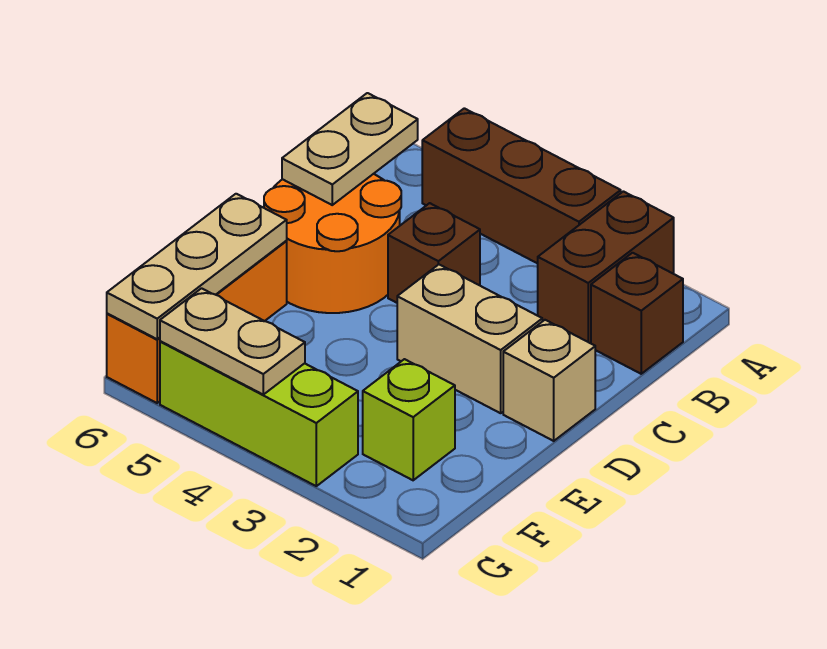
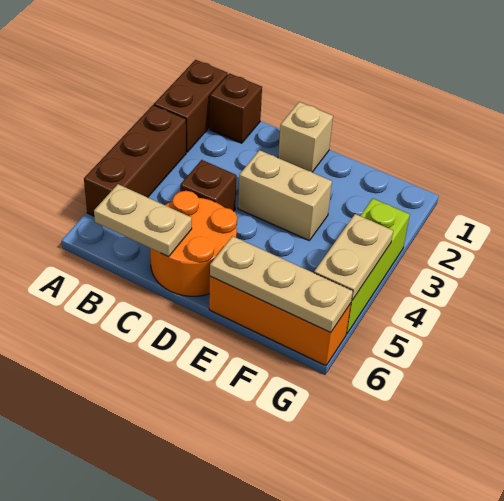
brown 1x2 brick [538,191,674,343] -> brown 1x2 brick turned to [154,60,228,152]
tan 1x2 brick [397,264,542,413] -> tan 1x2 brick turned to [238,150,332,240]
lime 1x1 brick [363,359,455,480] -> none

